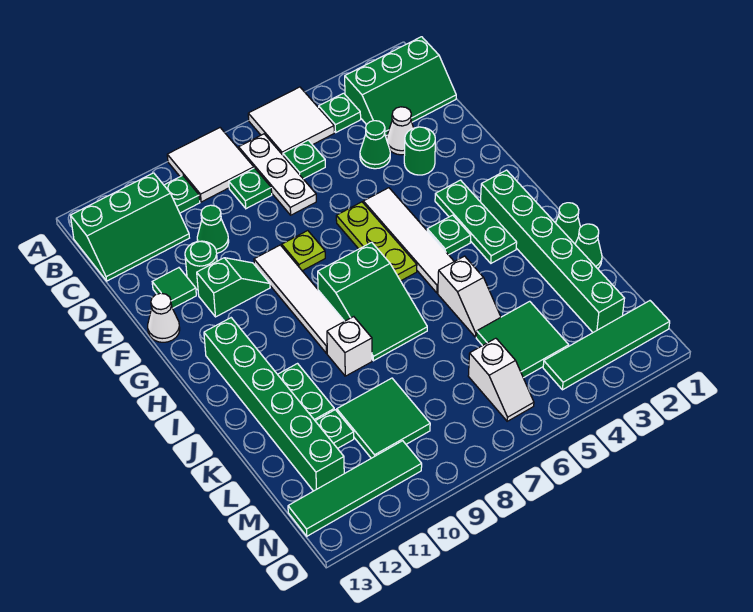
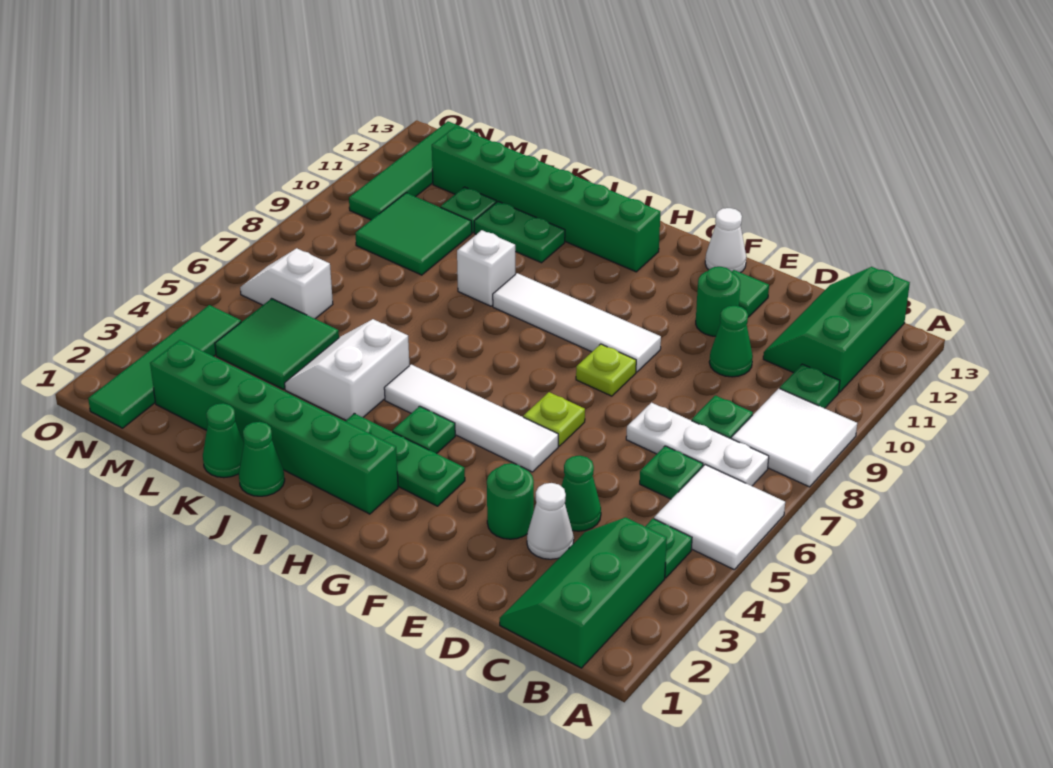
lime 1x3 plate [336,202,417,281] -> lime 1x1 plate [523,392,585,446]
green 1x2 slope [197,258,270,317] -> none
green 2x3 slope [318,242,427,361] -> none
white 1x2 slope [438,256,501,337] -> white 2x2 slope [285,319,409,420]

